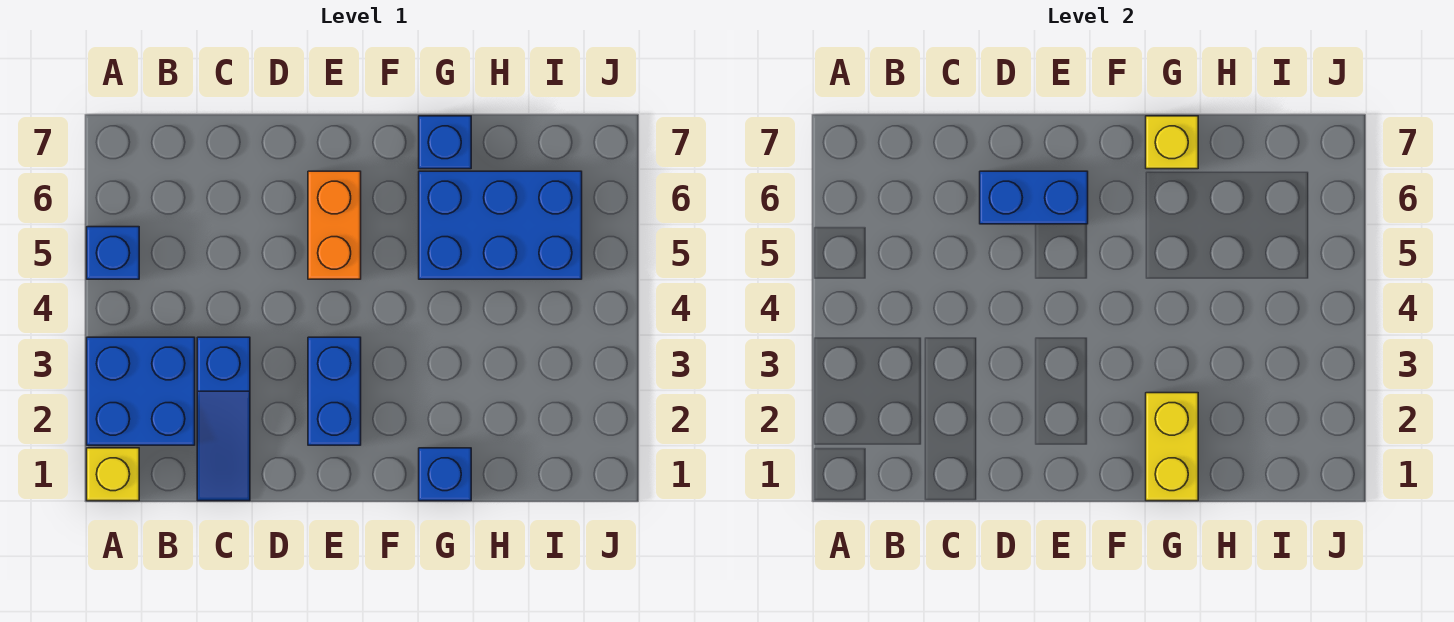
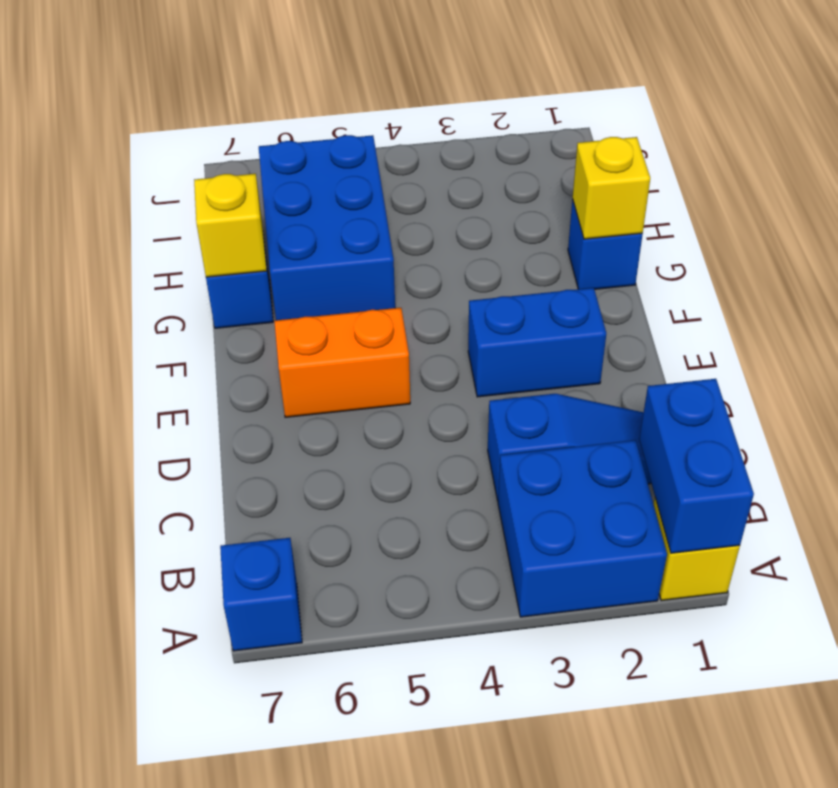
blue 1x1 brick [87,227,139,279] -> blue 1x1 brick moved to [220,538,302,651]
blue 1x2 brick [980,171,1088,224] -> blue 1x2 brick moved to [639,379,754,553]
yellow 1x2 brick [1146,393,1198,501] -> yellow 1x1 brick [573,137,650,239]

